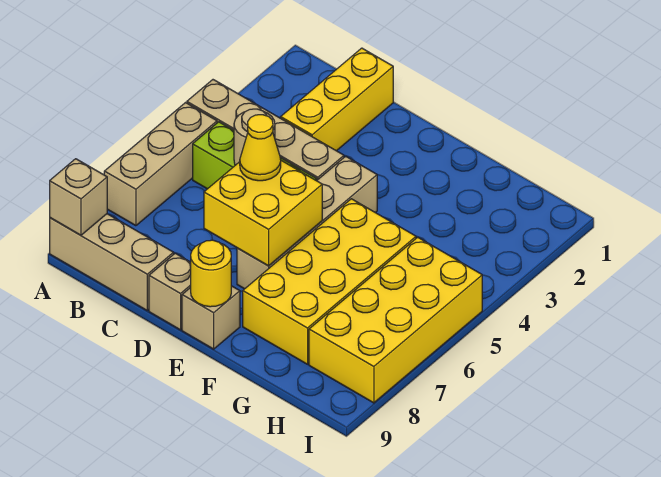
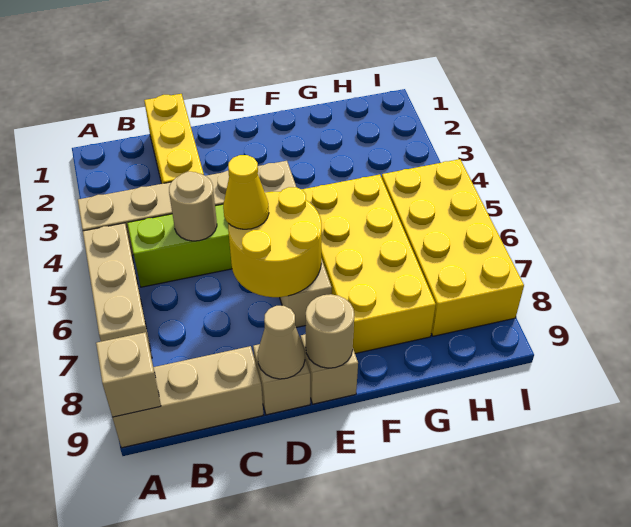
yellow 2x2 brick [204,160,322,266] -> yellow 2x2 round brick [228,187,322,297]
none -> tan 1x1 cone [257,306,305,379]
yellow 1x1 round brick [191,240,231,307] -> tan 1x1 round brick [306,294,354,368]

